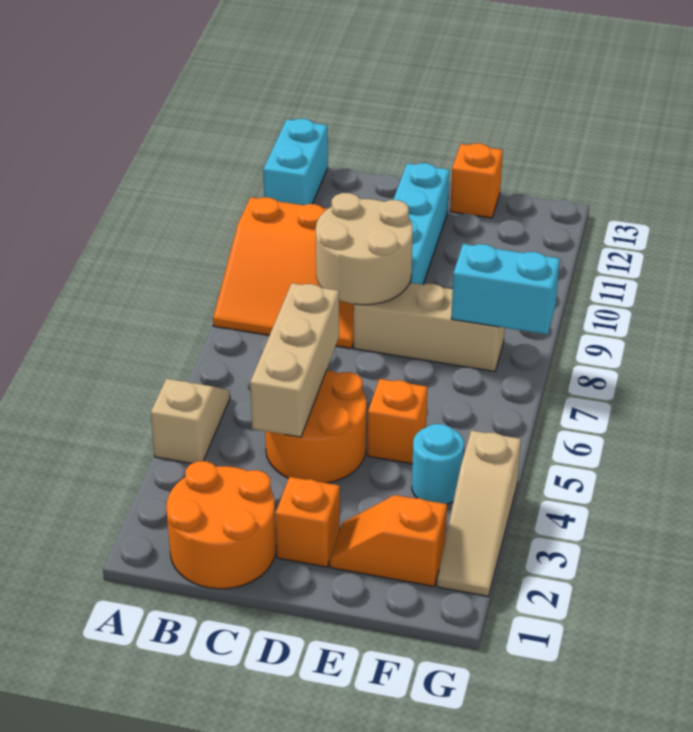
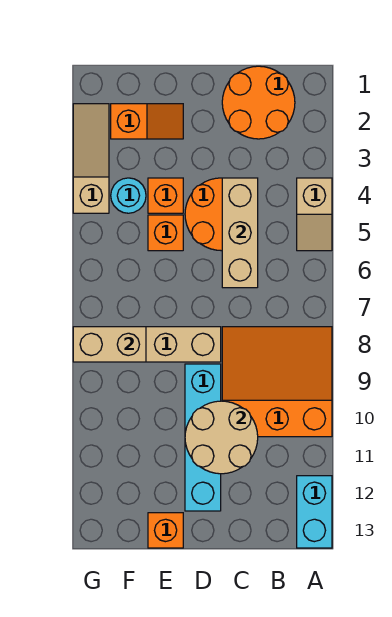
tan 2x2 round brick [316,193,413,305] -> tan 2x2 round brick moved to [185,401,258,474]
orange 1x1 brick [276,477,340,567] -> orange 1x1 brick moved to [148,178,183,213]
cyan 1x2 brick [451,244,560,334] -> tan 1x2 brick [73,327,146,362]

